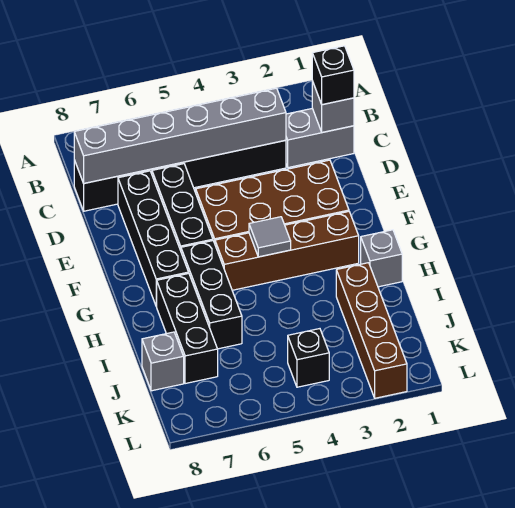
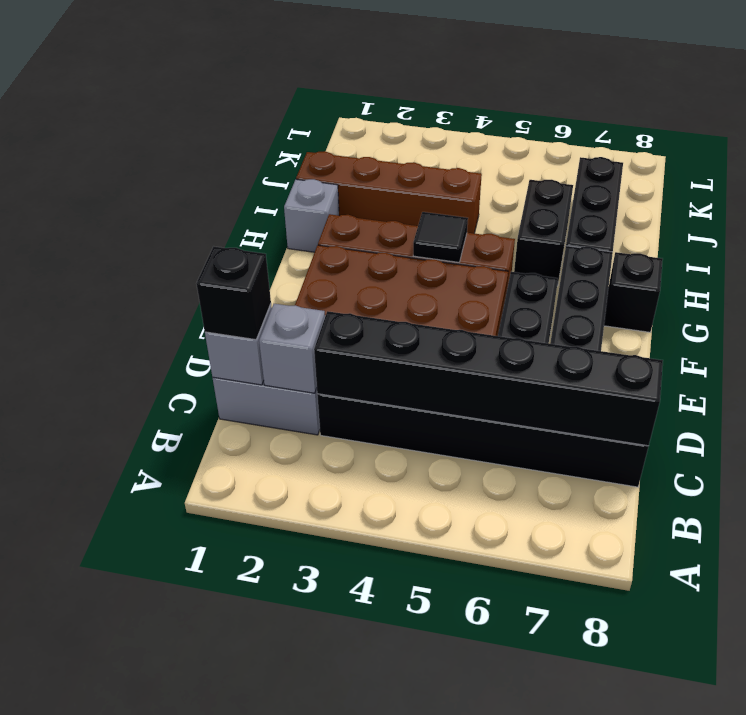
grey 1x6 brick [74,88,286,183] -> black 1x6 brick [314,311,663,446]
grey 1x1 tile [249,217,291,257] -> black 1x1 tile [413,212,468,262]
black 1x3 brick [181,241,242,349] -> black 1x2 brick [514,180,573,286]
brown 1x4 brick [336,263,407,398] -> brown 1x4 brick turned to [296,151,482,233]
grey 1x1 brick [142,332,184,391] -> grey 1x1 brick moved to [259,304,325,393]
black 1x1 brick [288,329,329,387] -> black 1x1 brick moved to [604,252,663,332]

